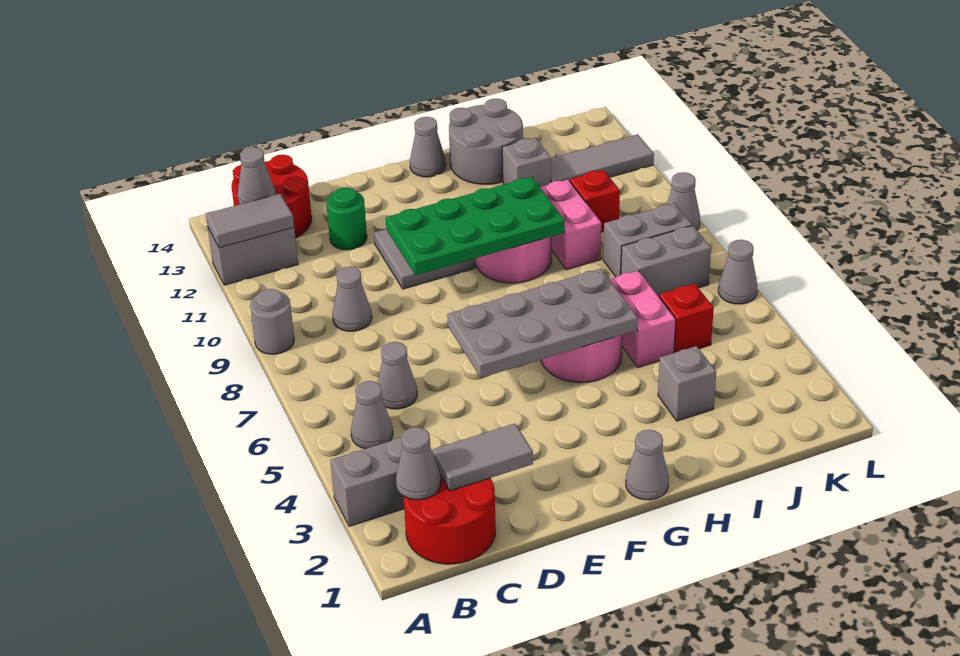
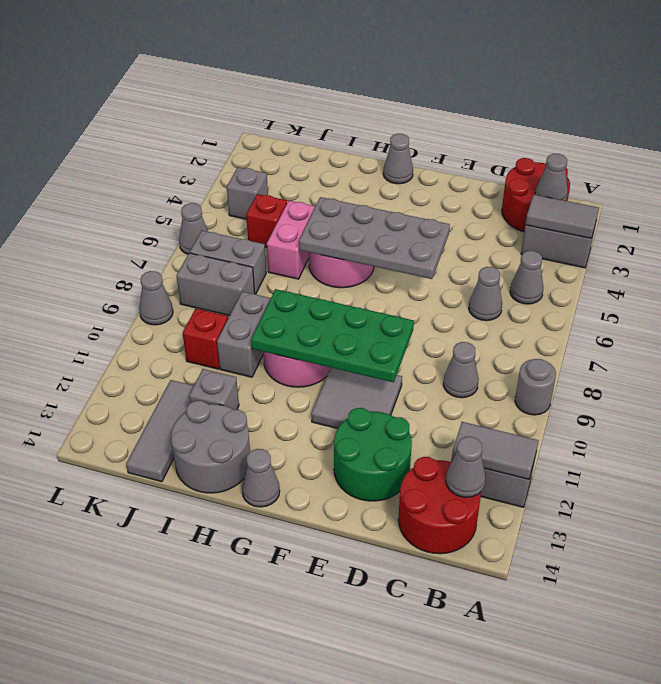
grey 1x2 tile [432,424,533,491] -> grey 1x2 tile moved to [525,195,599,238]
green 1x1 round brick [326,187,367,250] -> green 2x2 round brick [334,408,412,501]
grey 1x1 brick [658,346,716,421] -> grey 1x1 brick moved to [227,167,268,219]
pink 1x2 brick [540,180,601,270] -> grey 1x2 brick [217,292,271,377]
grey 1x3 tile [551,134,654,182] -> grey 1x3 tile turned to [126,380,194,482]

